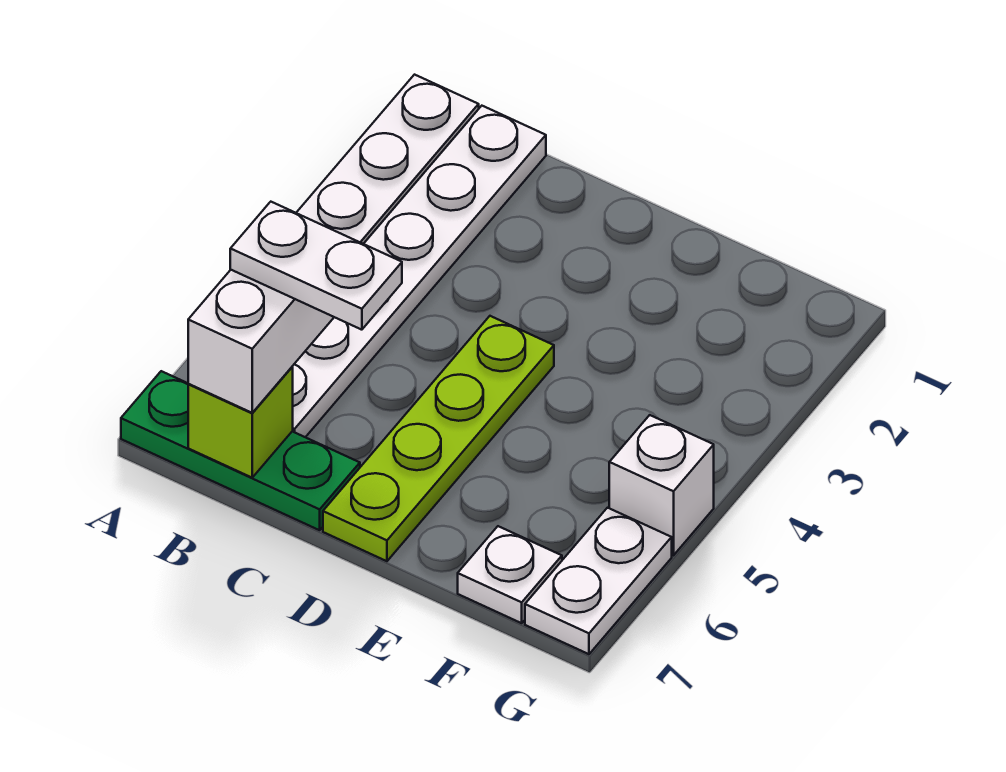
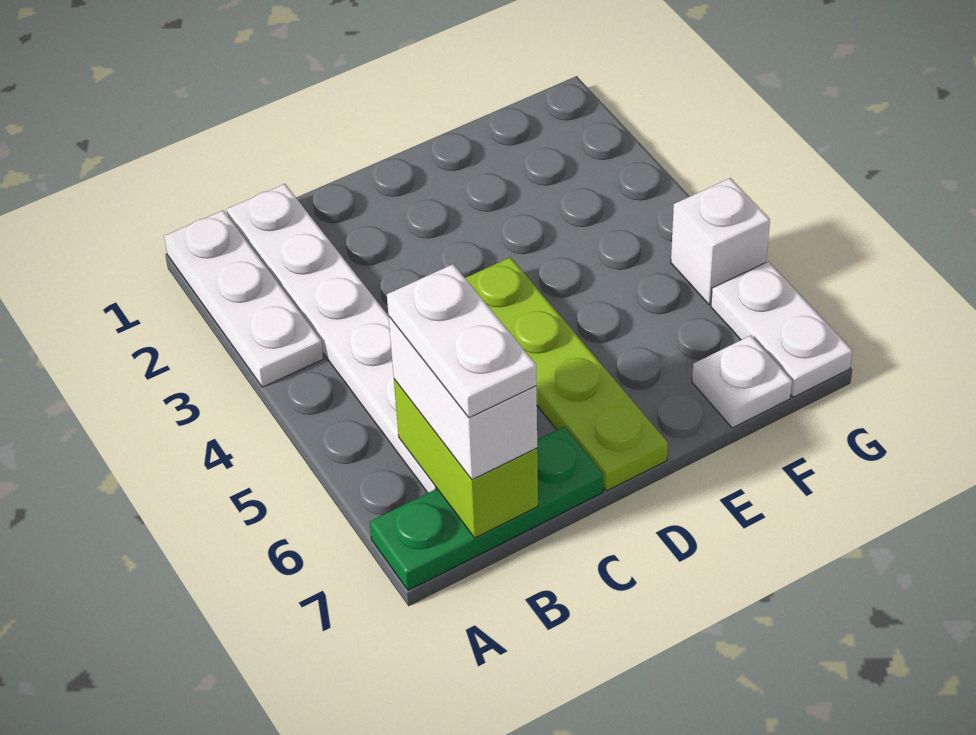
white 1x2 plate [230,202,402,330] -> white 1x2 plate turned to [387,264,537,418]
lime 1x1 brick [188,367,293,478] -> lime 1x2 brick [394,379,538,538]

